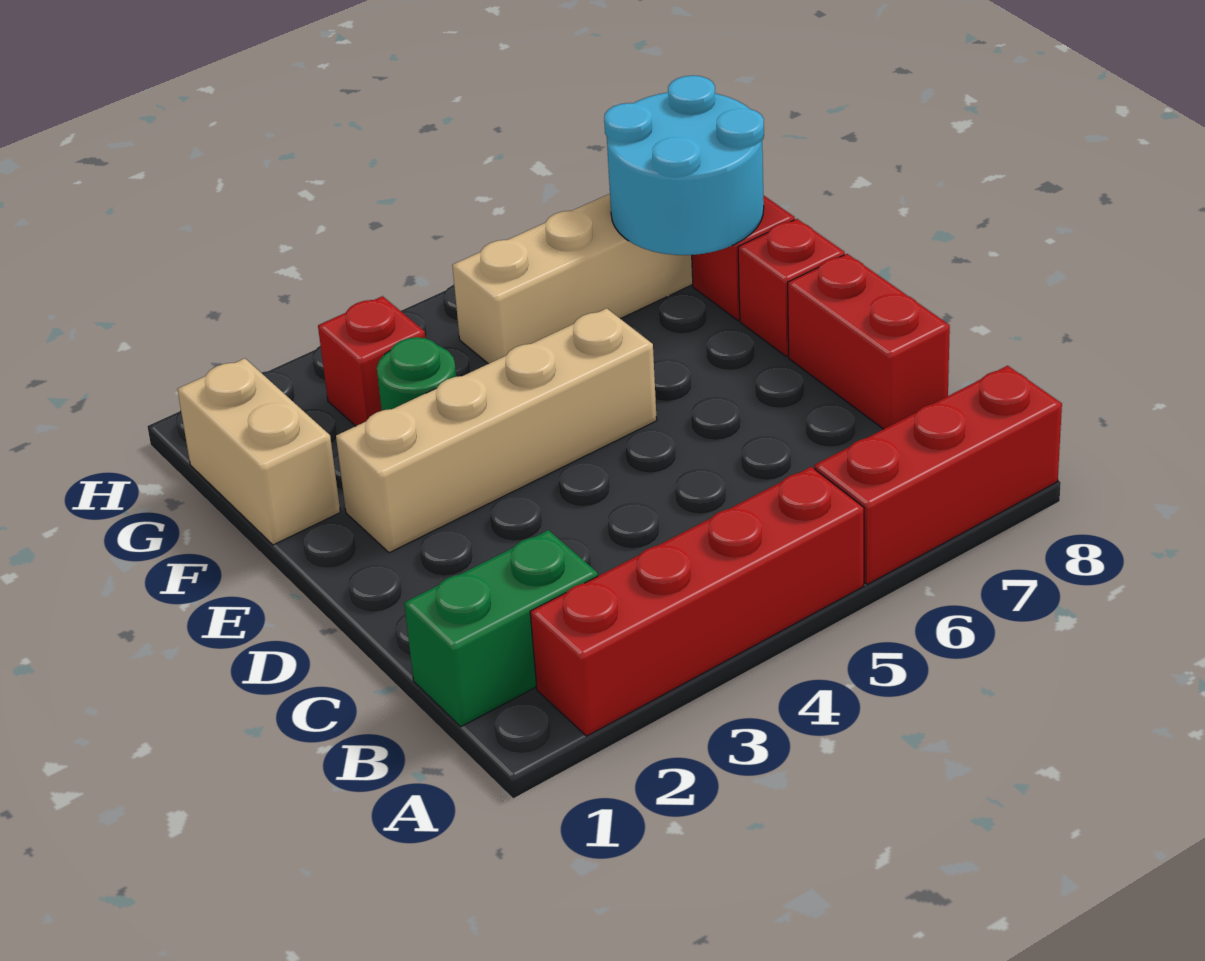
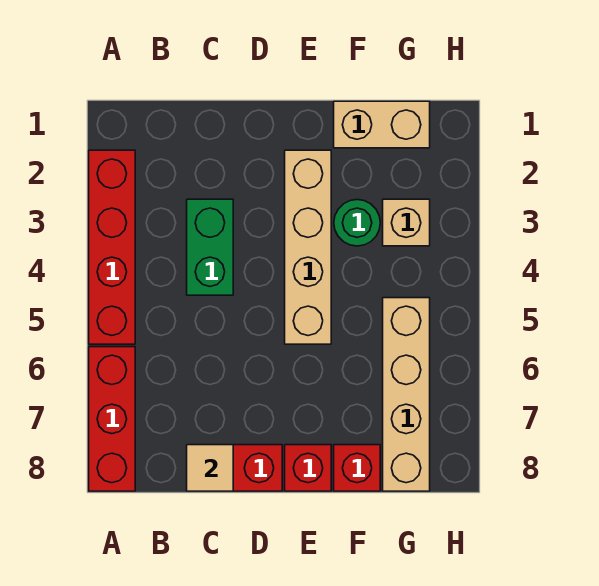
green 1x2 brick [404,530,598,727] -> green 1x2 brick moved to [187,199,233,295]
none -> tan 1x1 tile [187,445,233,491]
cyan 2x2 round brick [604,75,764,255] -> none
red 1x1 brick [318,296,425,426] -> tan 1x1 brick [383,199,430,246]

